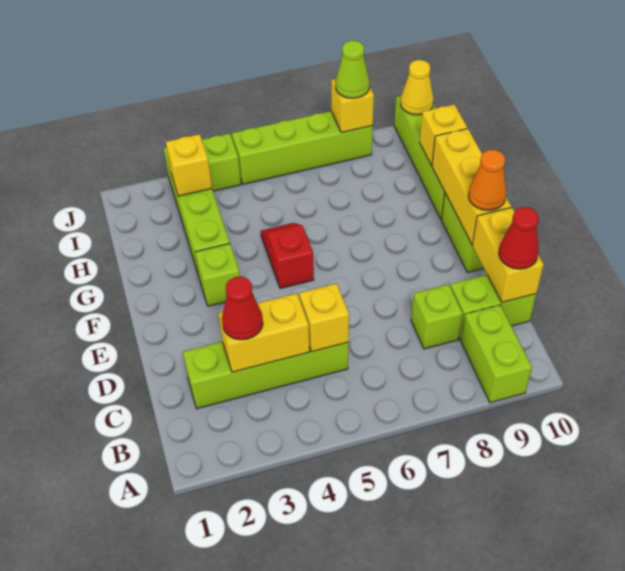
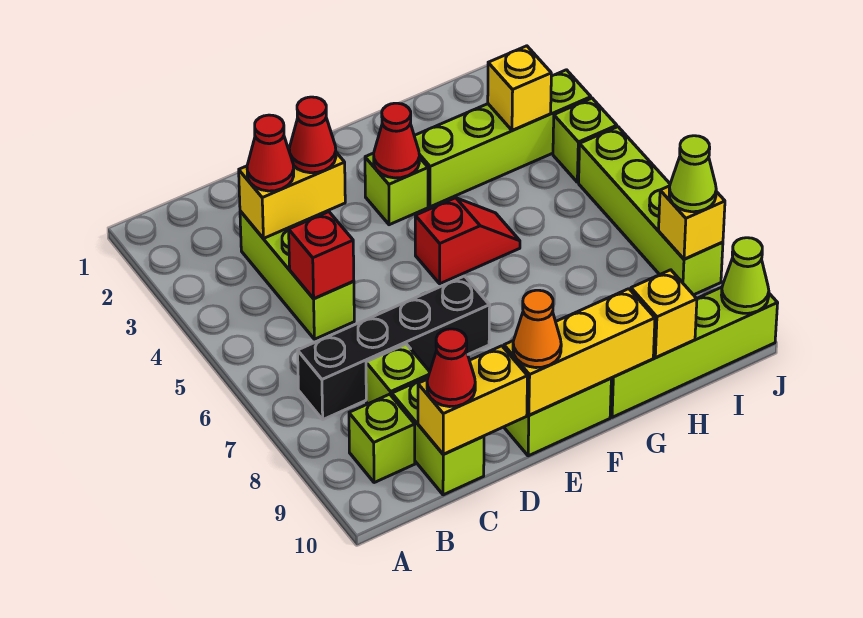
lime 1x2 brick [461,305,532,403] -> lime 1x1 brick [349,394,415,483]
none -> black 1x4 brick [298,276,490,420]
lime 1x4 brick [183,342,349,409] -> lime 1x3 brick [240,211,354,339]
yellow 1x2 brick [218,293,309,372] -> yellow 1x2 brick turned to [239,148,345,238]
yellow 1x1 brick [299,283,349,352] -> red 1x1 brick [289,212,354,299]
none -> red 1x1 cone [289,97,336,173]
none -> red 1x1 cone [374,103,419,178]
yellow 1x1 cone [401,60,434,115] -> lime 1x1 cone [722,238,769,313]

